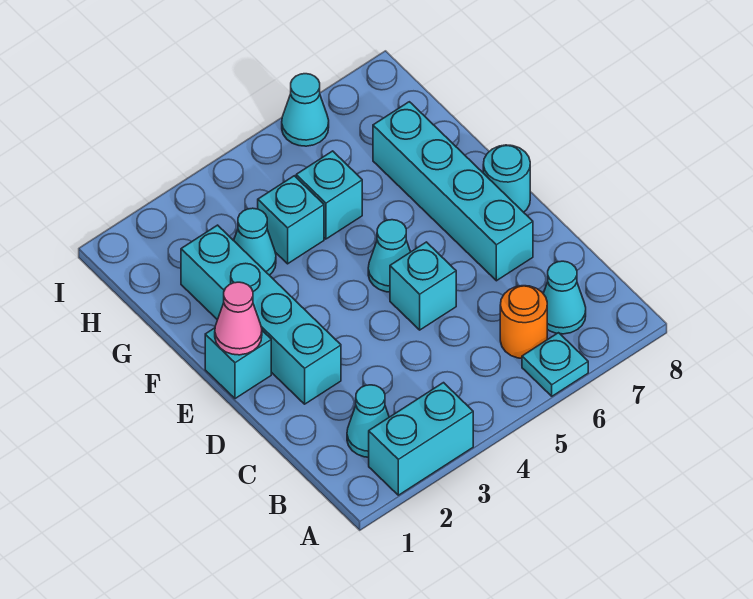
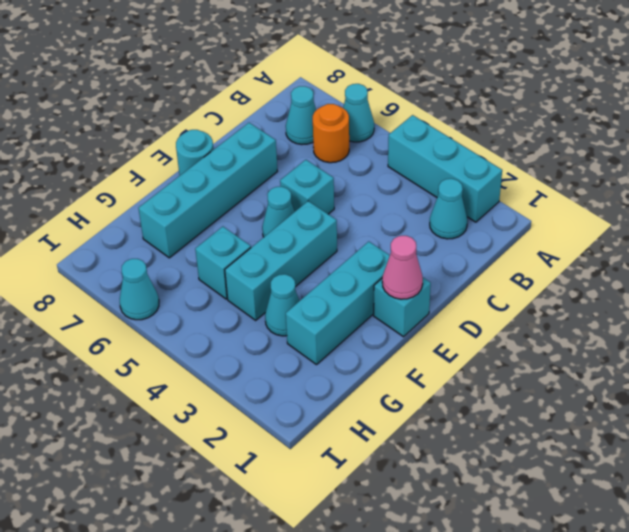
cyan 1x2 brick [369,383,473,495] -> cyan 1x3 brick [388,115,502,222]
cyan 1x1 plate [522,333,588,396] -> cyan 1x1 cone [343,84,374,142]
cyan 1x4 brick [181,225,341,404] -> cyan 1x3 brick [286,242,390,365]
cyan 1x1 brick [258,176,324,264] -> cyan 1x3 brick [225,201,337,320]

